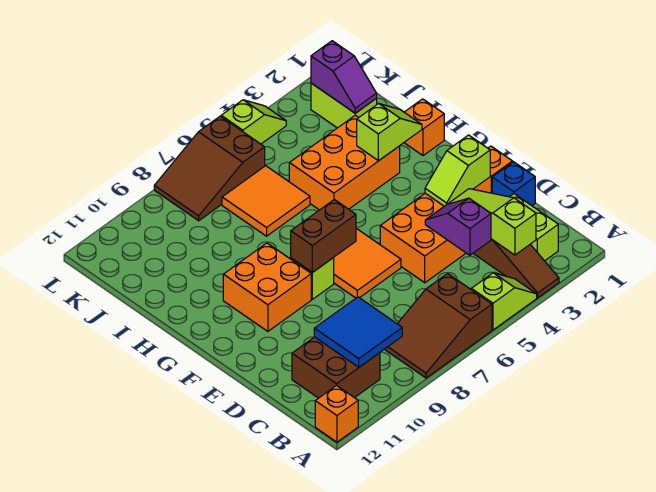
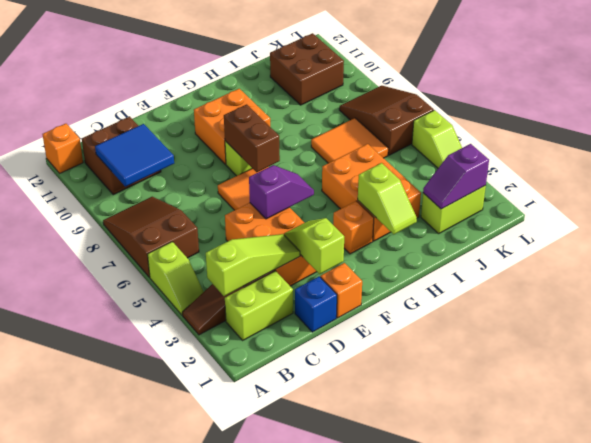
purple 1x2 slope [425,198,491,255] -> purple 1x2 slope moved to [249,165,314,219]
orange 1x1 brick [404,99,444,156] -> orange 1x1 brick moved to [333,201,374,254]
none -> brown 2x2 brick [270,33,344,105]

